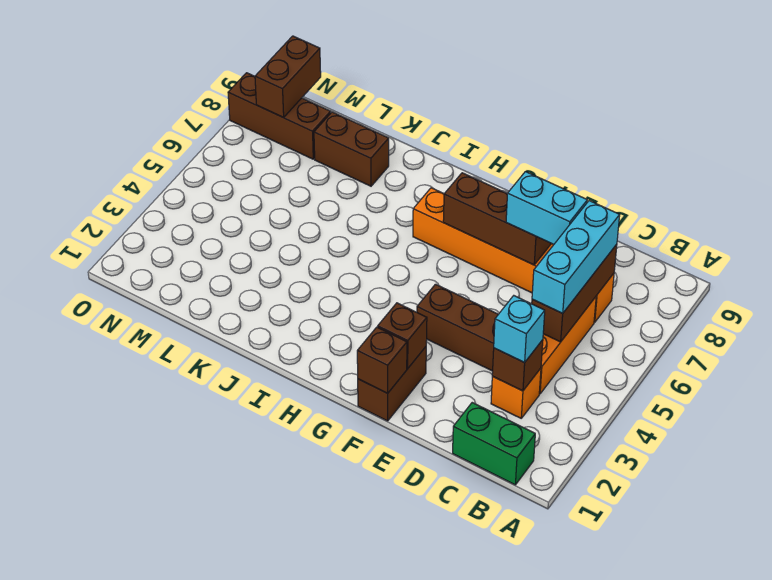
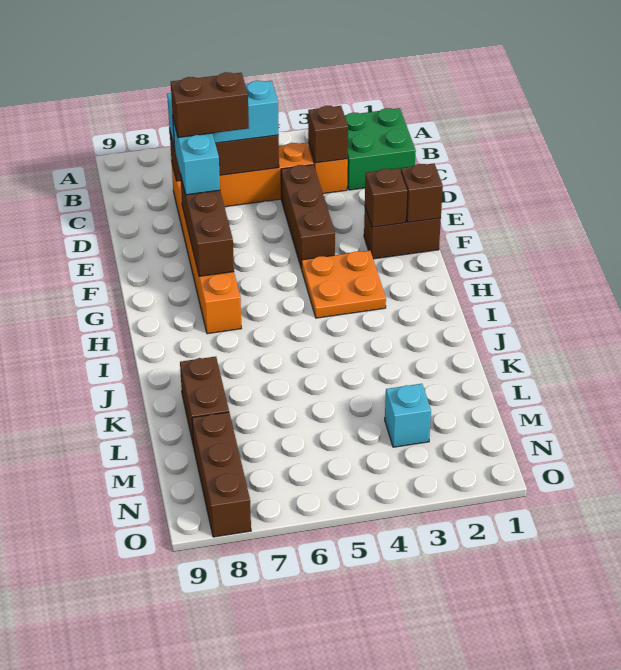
green 1x2 brick [453,403,535,485] -> green 2x2 brick [345,108,416,190]
cyan 1x1 brick [494,296,545,363] -> cyan 1x1 brick moved to [385,384,431,447]
none -> orange 2x2 plate [302,251,386,318]
brown 1x2 brick [255,36,321,118] -> brown 1x2 brick moved to [171,72,249,137]

